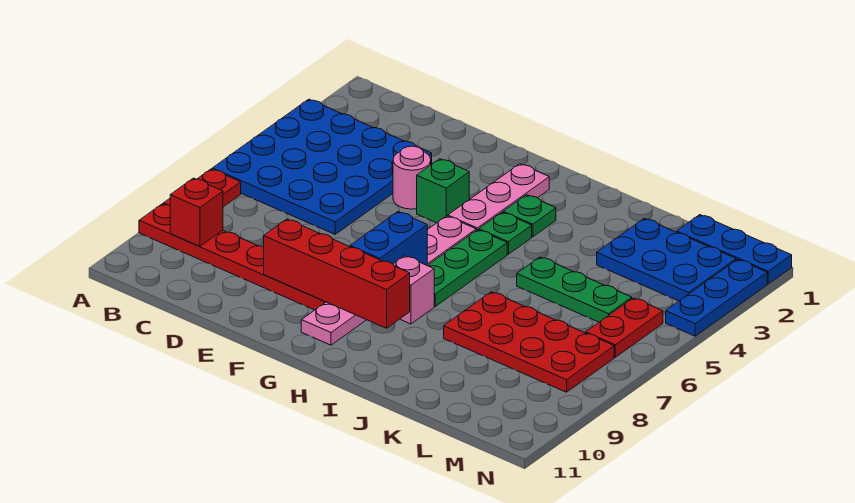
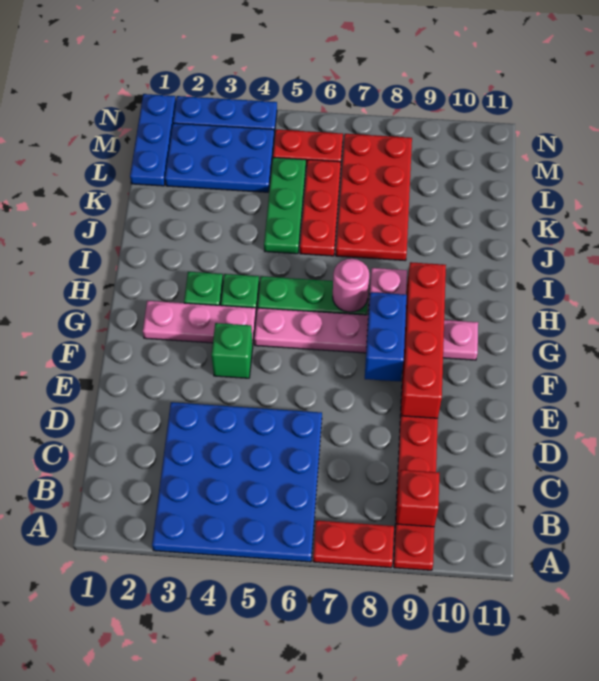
pink 1x1 round brick [393,146,431,209] -> pink 1x1 round brick moved to [333,259,369,312]
blue 1x2 brick [350,212,427,265] -> blue 1x2 brick turned to [365,292,407,382]
none -> red 1x3 plate [300,160,341,256]
blue 2x3 plate [597,218,736,301] -> blue 2x3 plate turned to [165,123,274,192]

